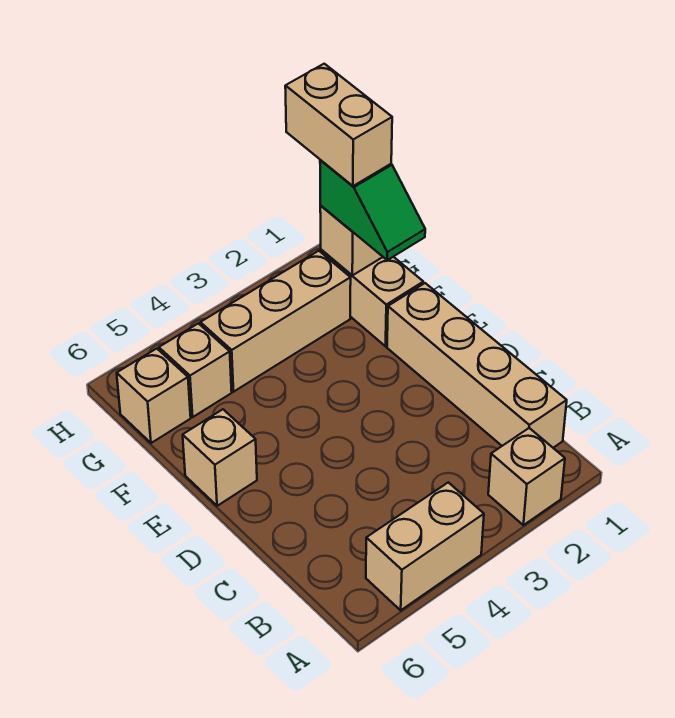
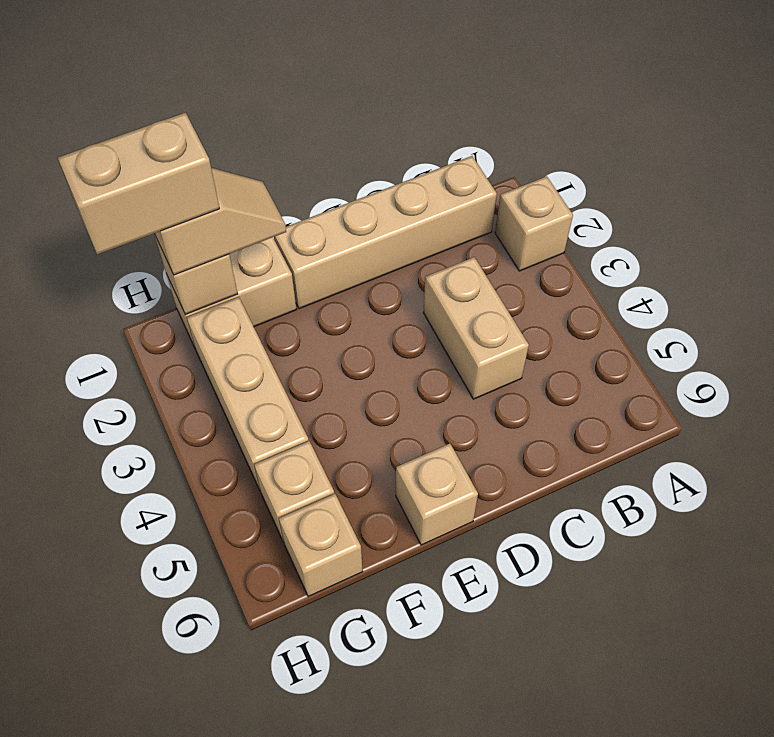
tan 1x2 brick [366,482,484,610] -> tan 1x2 brick moved to [423,257,529,399]
green 1x2 slope [320,160,425,260] -> tan 1x2 slope [154,168,286,275]

